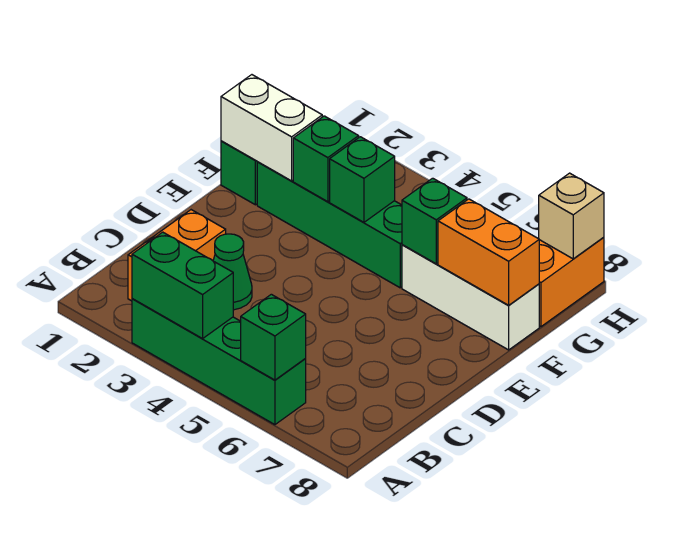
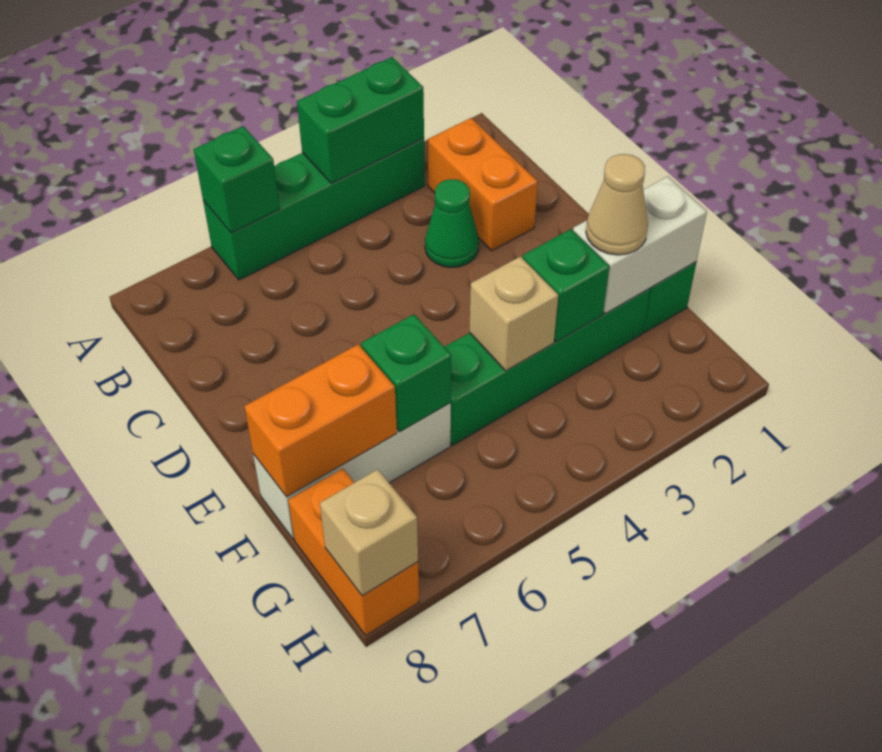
none -> tan 1x1 cone [586,154,648,255]
green 1x1 brick [330,137,395,222] -> tan 1x1 brick [469,256,558,371]

